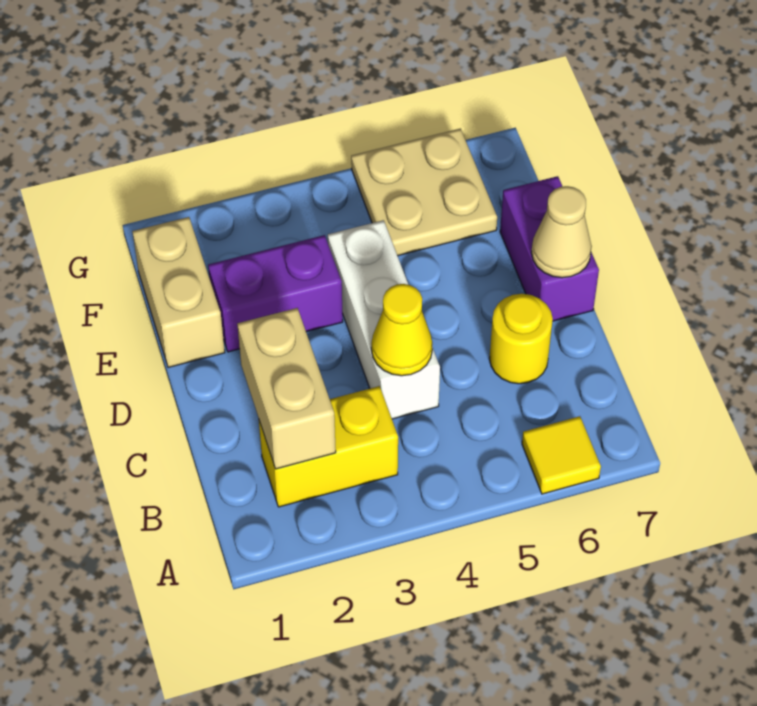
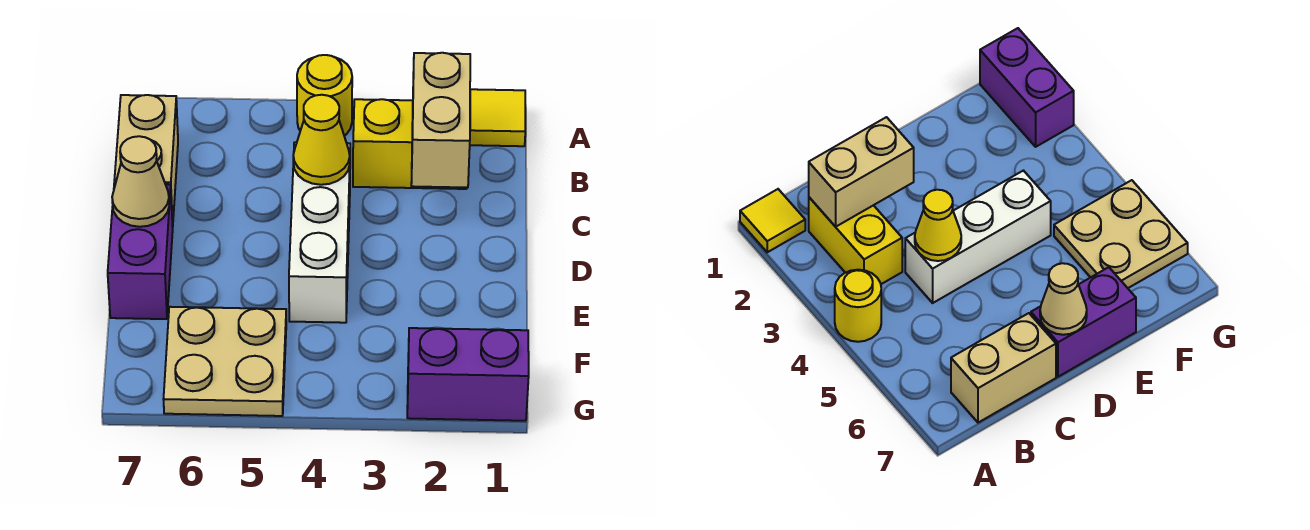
yellow 1x1 tile [522,416,601,494] -> yellow 1x1 tile moved to [470,89,525,146]
yellow 1x1 round brick [489,294,553,384] -> yellow 1x1 round brick moved to [297,55,352,136]
tan 1x2 brick [132,217,225,367] -> tan 1x2 brick moved to [114,95,178,226]
purple 1x2 brick [208,235,343,352] -> purple 1x2 brick moved to [407,328,529,421]

